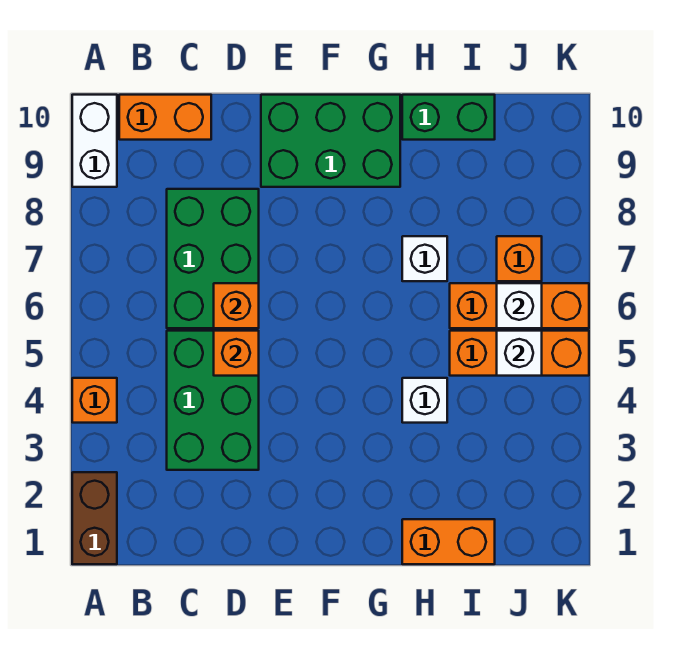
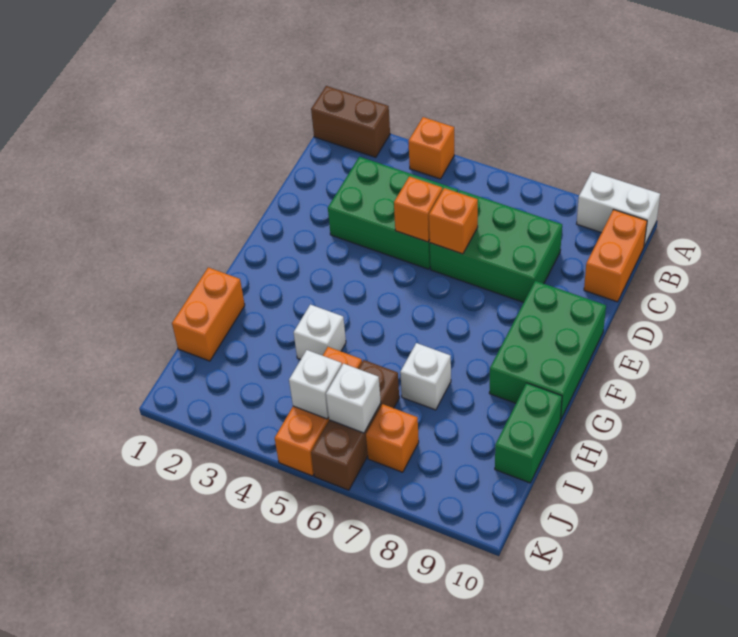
orange 1x3 brick [450,283,589,328] -> brown 1x3 brick [311,360,399,490]

